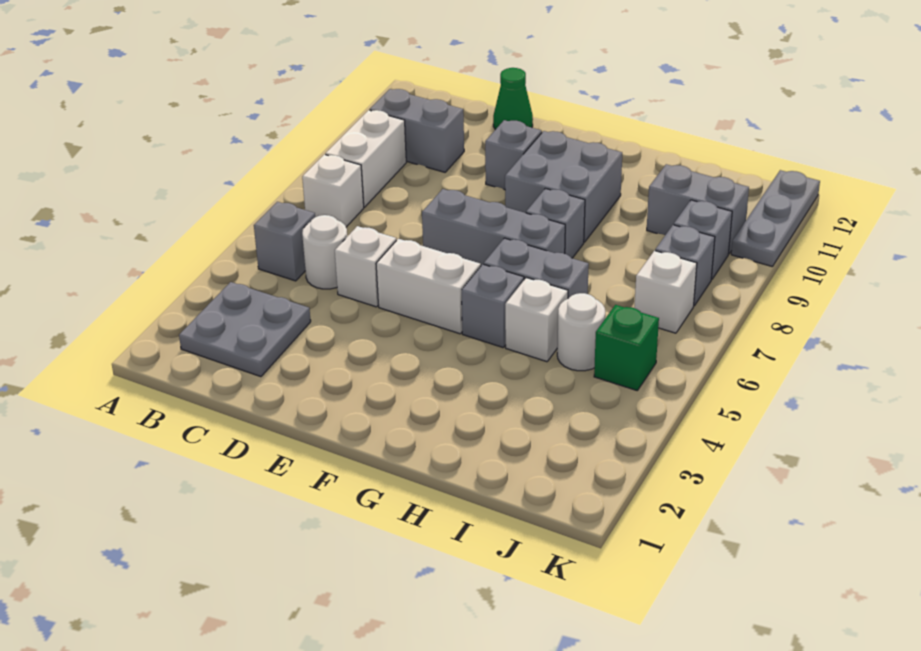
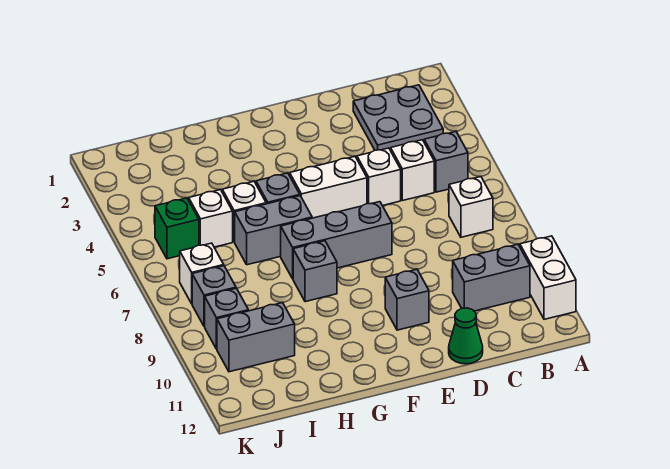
white 1x2 brick [325,110,406,207] -> white 1x2 brick moved to [520,236,576,319]
white 1x1 round brick [302,215,347,289] -> white 1x1 brick [391,140,434,201]
grey 2x2 brick [505,131,622,242] -> none
white 1x1 round brick [557,293,605,371] -> white 1x1 brick [189,190,233,247]
grey 1x3 plate [731,170,820,267] -> none

